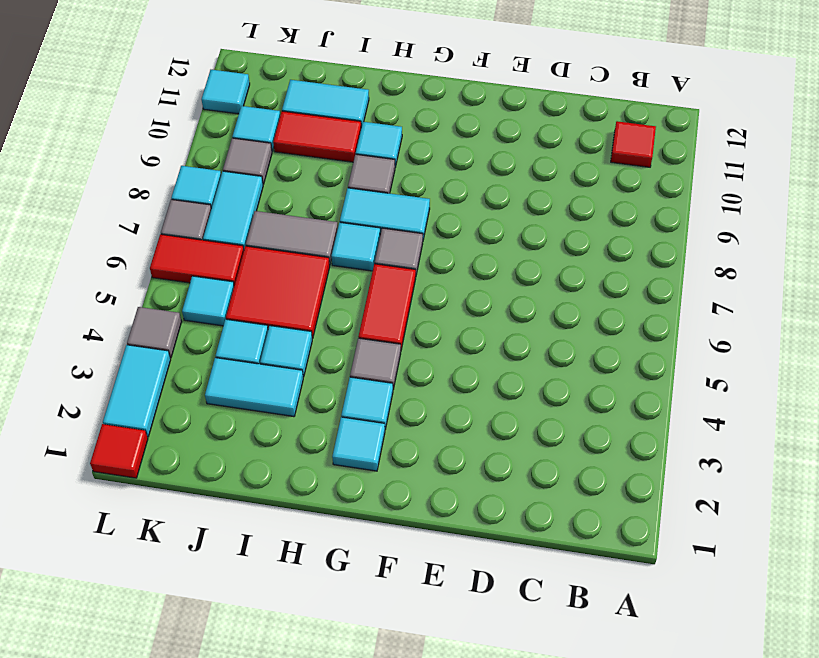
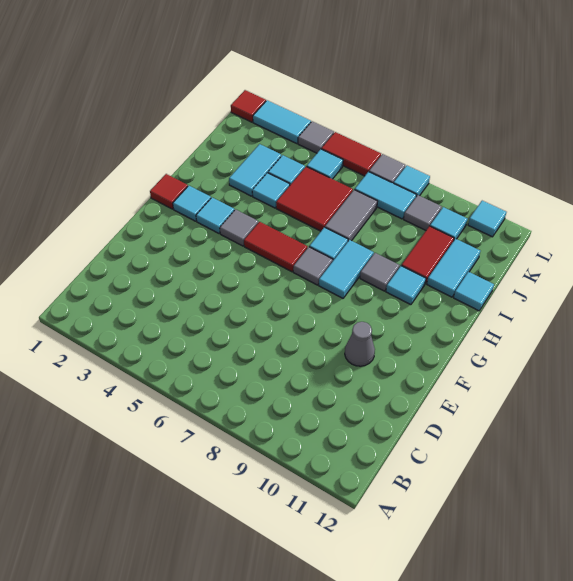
red 1x1 tile [611,121,656,167] -> red 1x1 tile moved to [150,174,188,209]
none -> grey 1x1 cone [345,322,375,366]
none -> cyan 1x1 tile [454,272,494,311]
red 1x2 tile [150,234,244,285] -> red 1x2 tile turned to [321,132,381,176]

